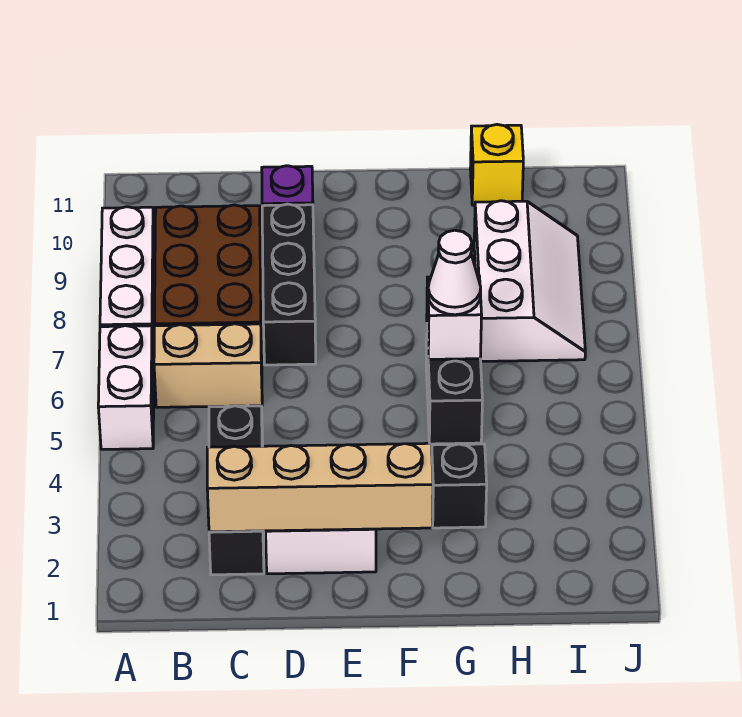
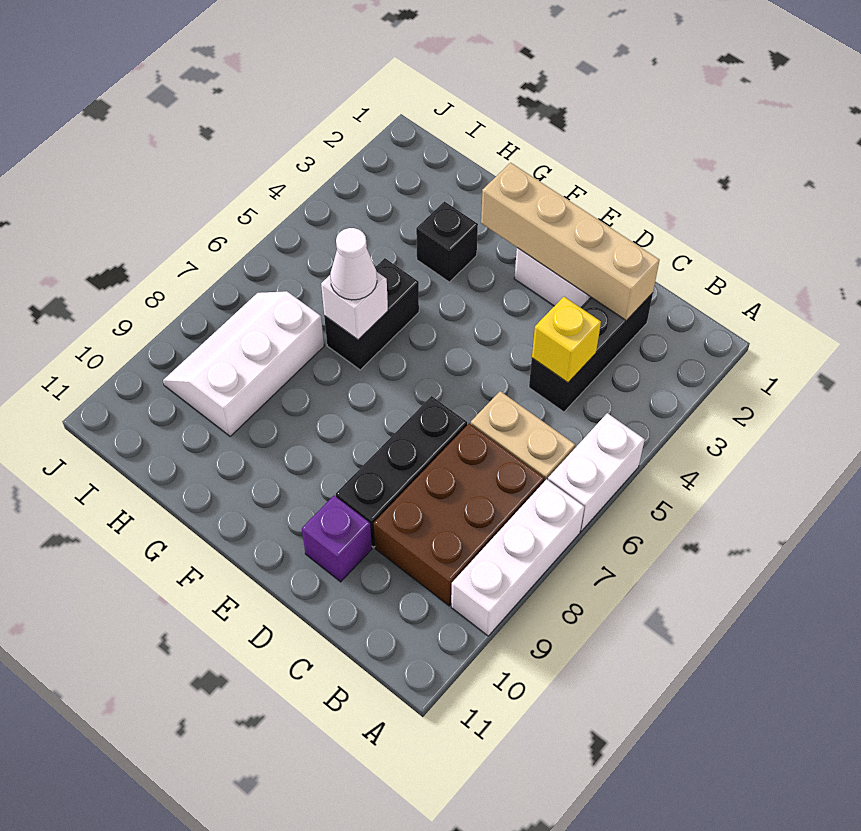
yellow 1x1 brick [470,125,523,205] -> yellow 1x1 brick moved to [532,297,601,383]

